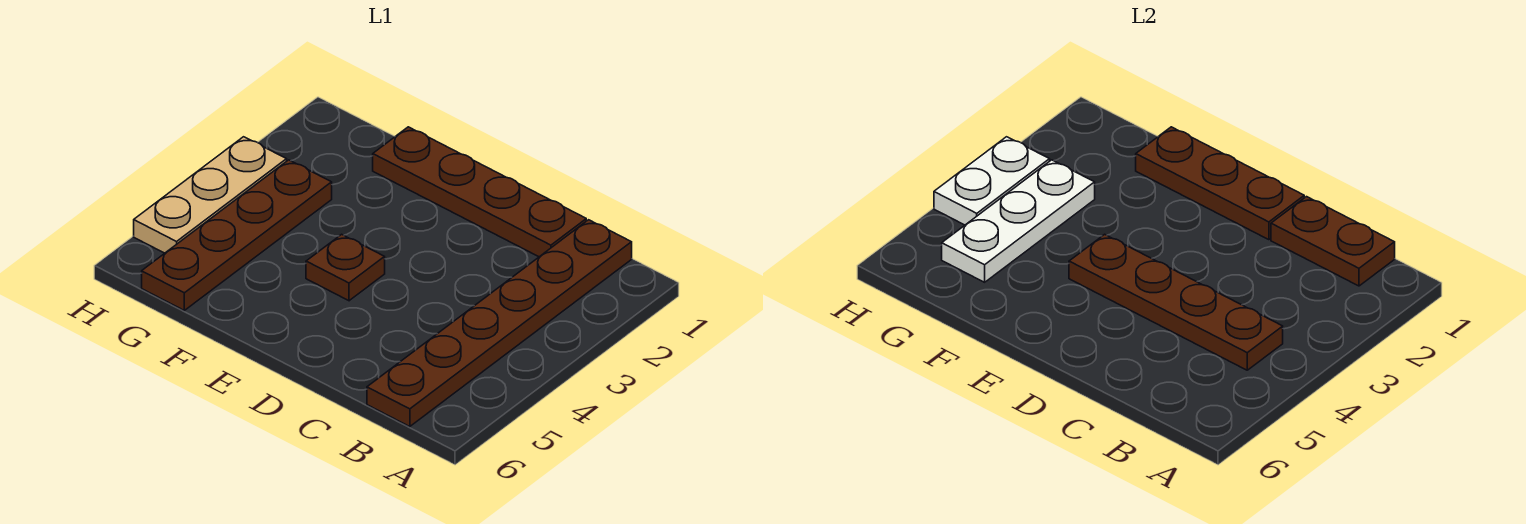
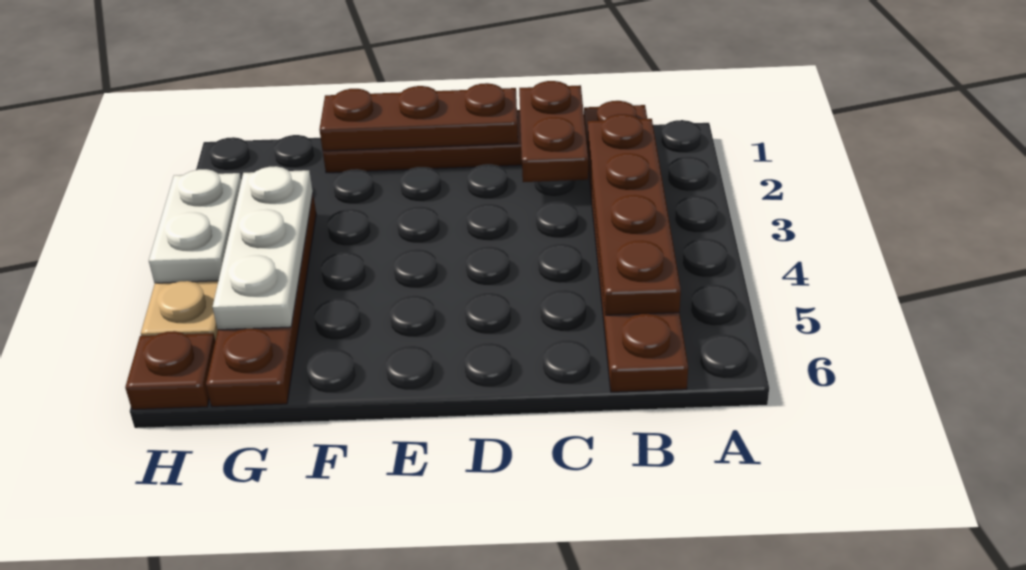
brown 1x2 plate [1271,197,1395,286] -> brown 1x2 plate turned to [519,81,588,182]
brown 1x4 plate [1069,234,1283,370] -> brown 1x4 plate turned to [588,114,681,315]
brown 1x1 plate [306,234,385,301] -> brown 1x1 plate moved to [125,331,215,410]

